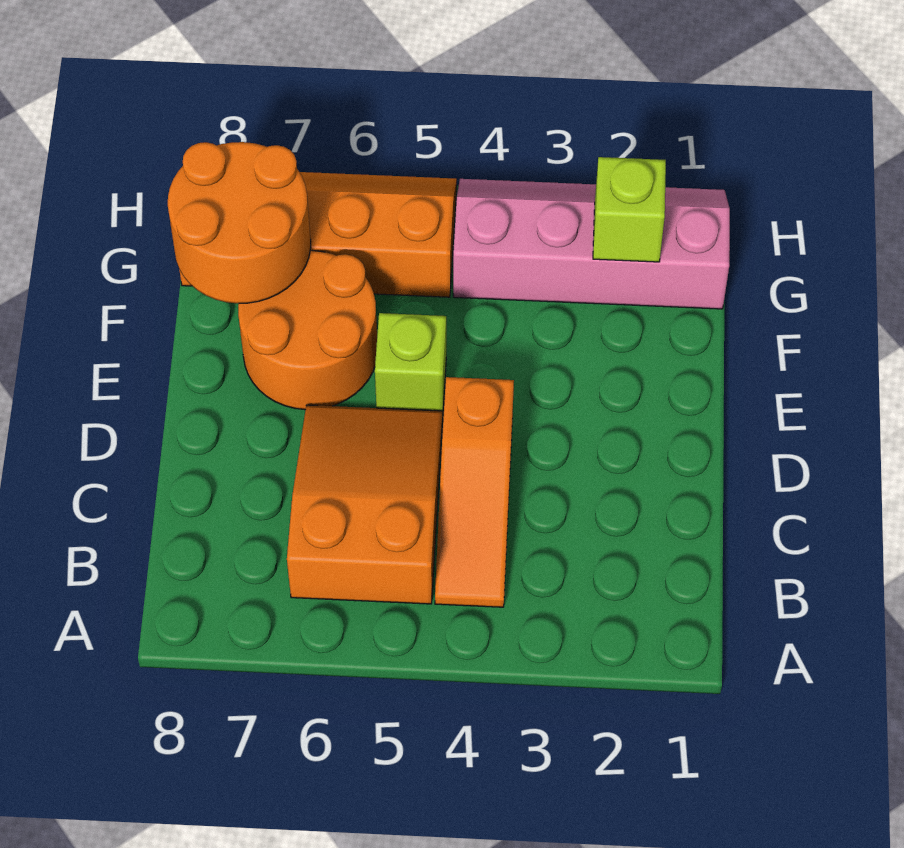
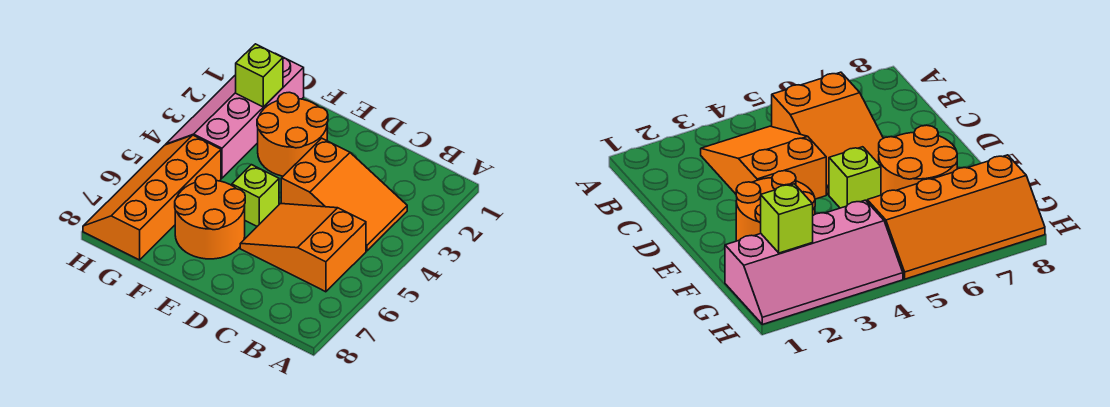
orange 1x3 slope [435,377,514,607] -> orange 2x3 slope [281,138,407,251]
orange 2x2 round brick [168,142,311,303] -> orange 2x2 round brick moved to [257,92,328,176]

